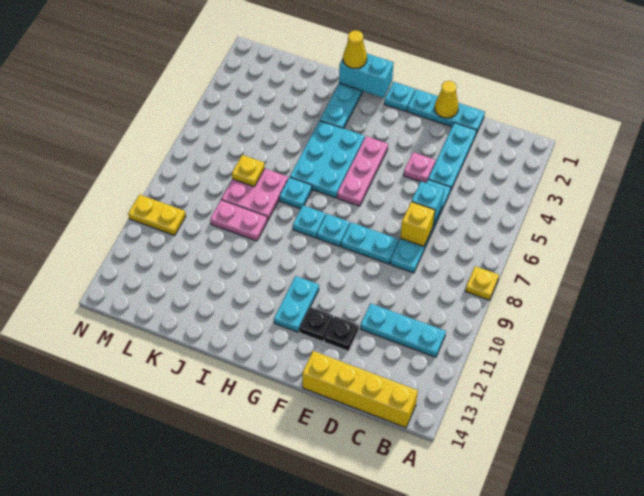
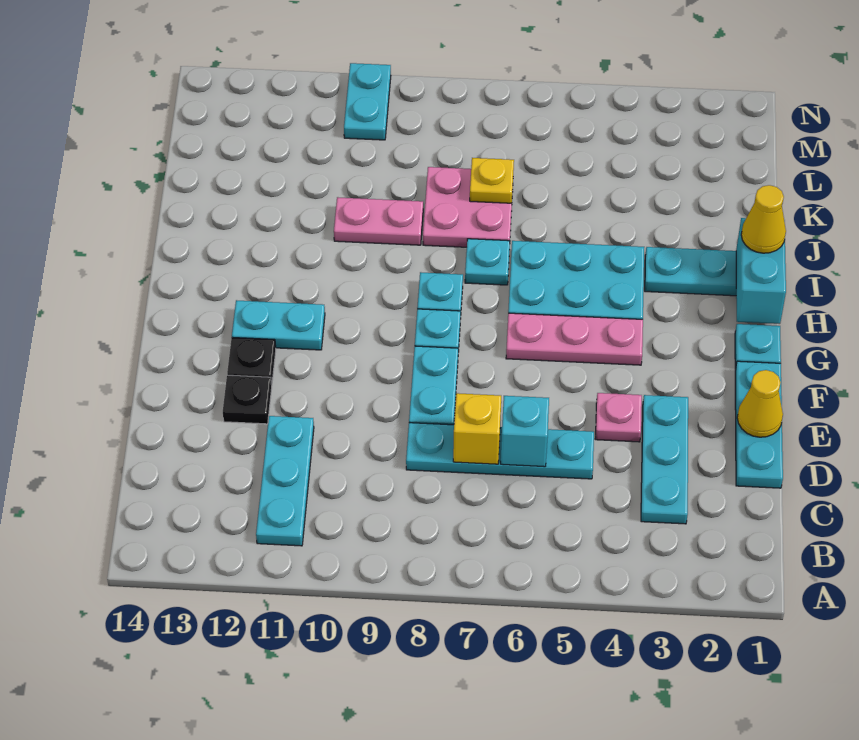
yellow 1x1 plate [466,266,499,300] -> none
yellow 1x4 brick [302,351,418,428] -> none
cyan 1x3 plate [428,123,477,191] -> cyan 1x3 plate turned to [641,395,688,524]
pink 1x2 plate [210,200,267,241] -> pink 1x2 plate turned to [334,197,423,245]
yellow 1x2 plate [128,195,186,235] -> cyan 1x2 plate [344,63,391,140]

